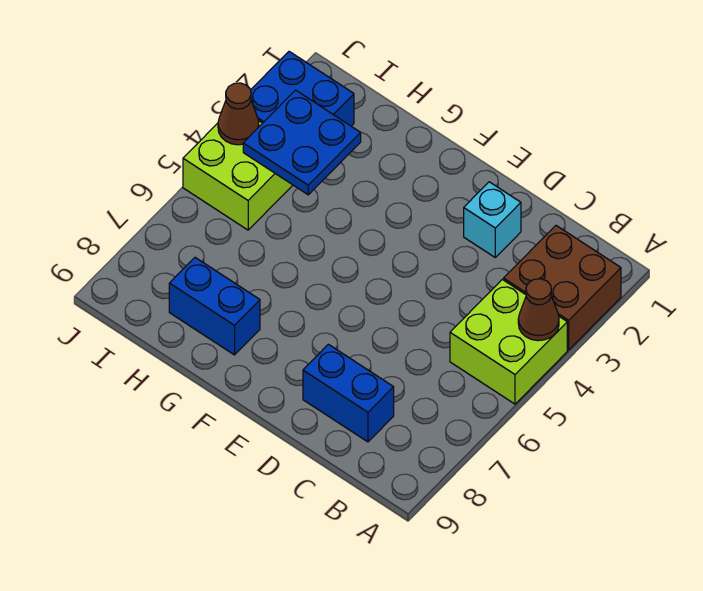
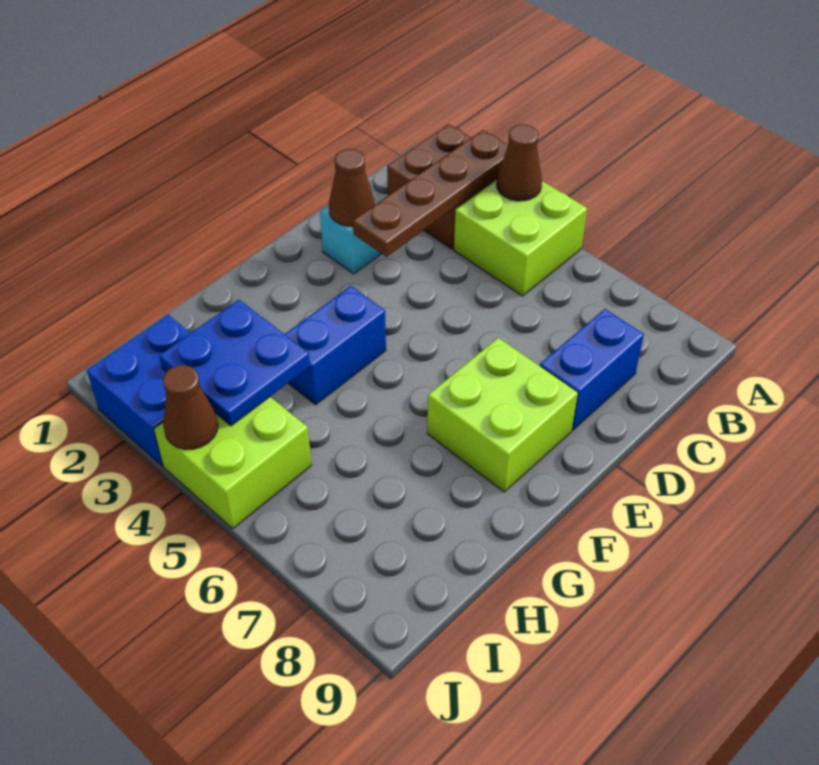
none -> brown 1x4 plate [353,130,508,257]
none -> brown 1x1 cone [329,149,375,226]
none -> lime 2x2 brick [427,338,578,492]
blue 1x2 brick [169,258,260,355] -> blue 1x2 brick moved to [285,286,386,405]

